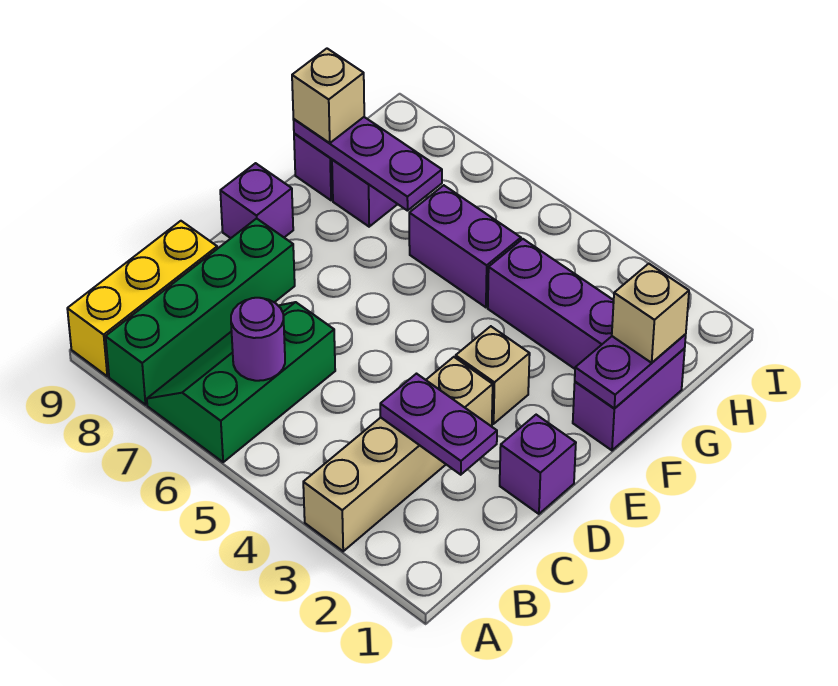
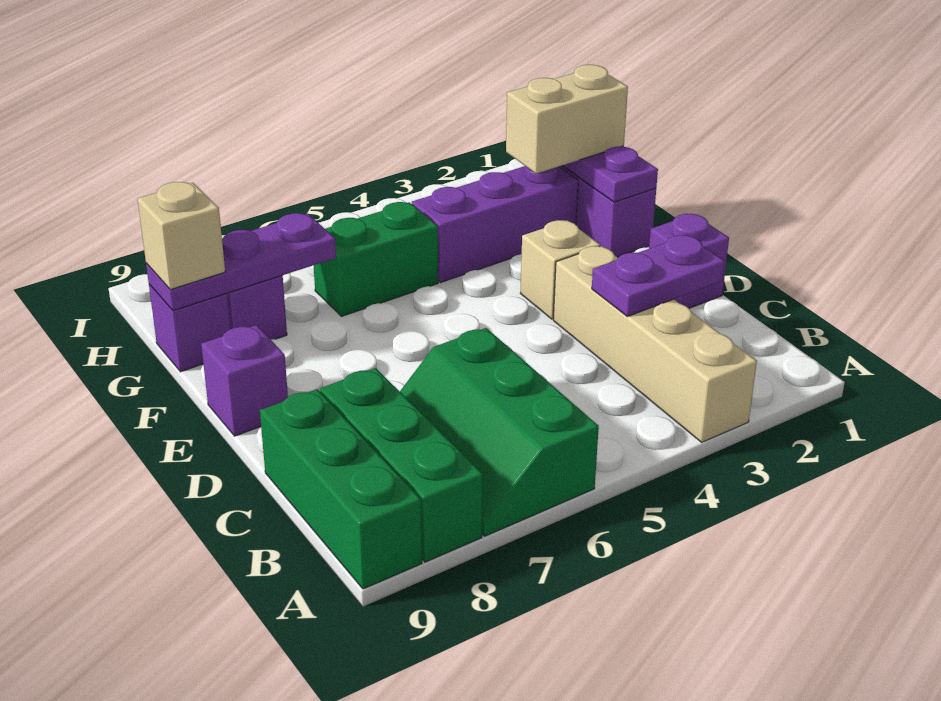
green 1x4 brick [106,218,295,405] -> green 1x3 brick [320,368,483,562]
yellow 1x3 brick [67,221,217,376] -> green 1x3 brick [260,389,422,589]
purple 1x1 round brick [231,298,285,381] -> none
tan 1x1 brick [612,264,689,363] -> tan 1x2 brick [506,65,628,174]
purple 1x2 brick [409,185,521,307] -> green 1x2 brick [314,202,438,316]

